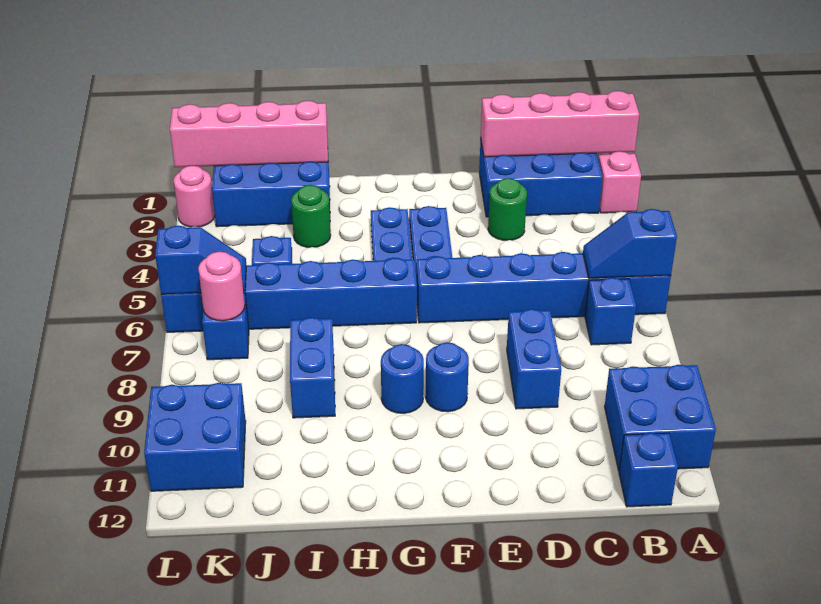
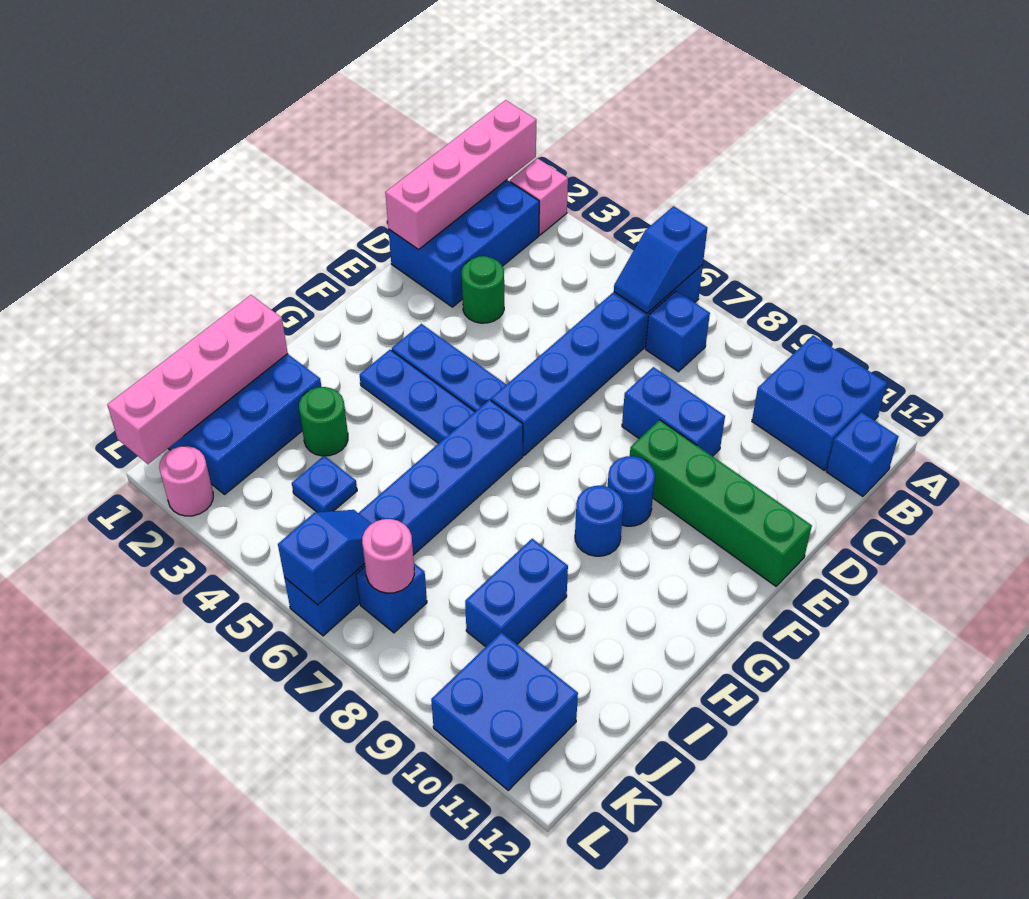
none -> green 1x4 brick [630,420,812,586]
blue 1x2 brick [290,317,335,418] -> blue 1x2 brick turned to [465,539,568,647]

